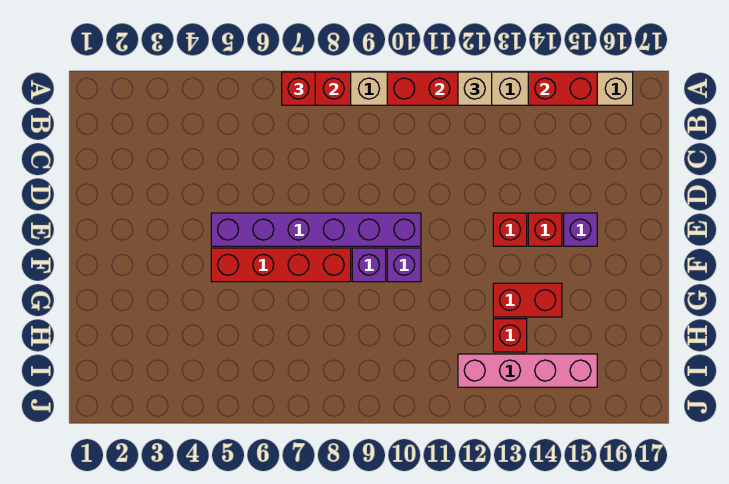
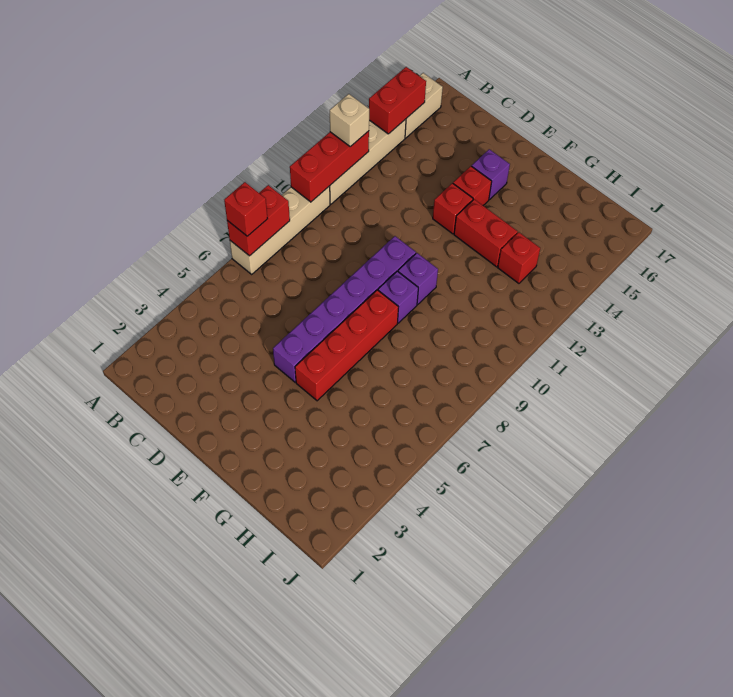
red 1x2 brick [493,283,562,317] -> red 1x2 brick turned to [454,199,518,267]
pink 1x4 brick [458,354,597,387] -> none

